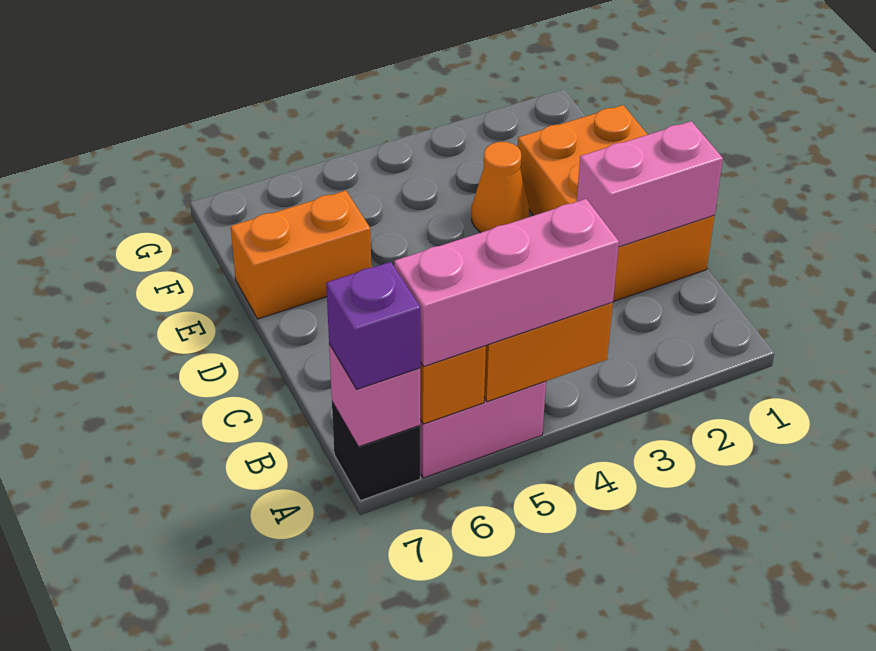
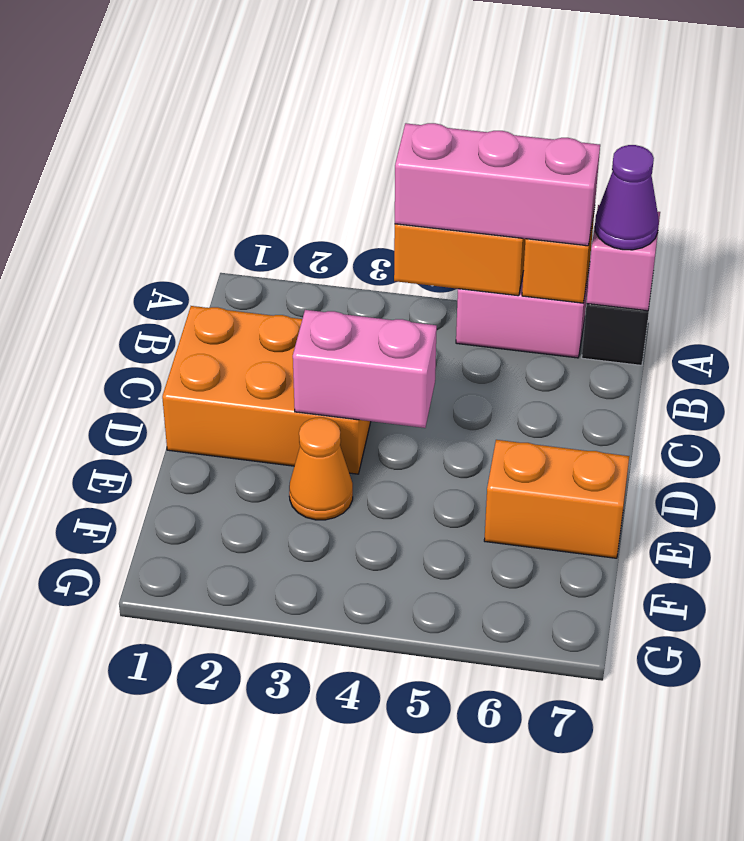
purple 1x1 brick [326,262,420,389] -> purple 1x1 cone [595,145,659,250]
orange 2x3 brick [518,105,714,302] -> orange 2x3 brick turned to [162,306,371,474]
pink 1x2 brick [577,121,723,247] -> pink 1x2 brick moved to [293,310,437,428]

